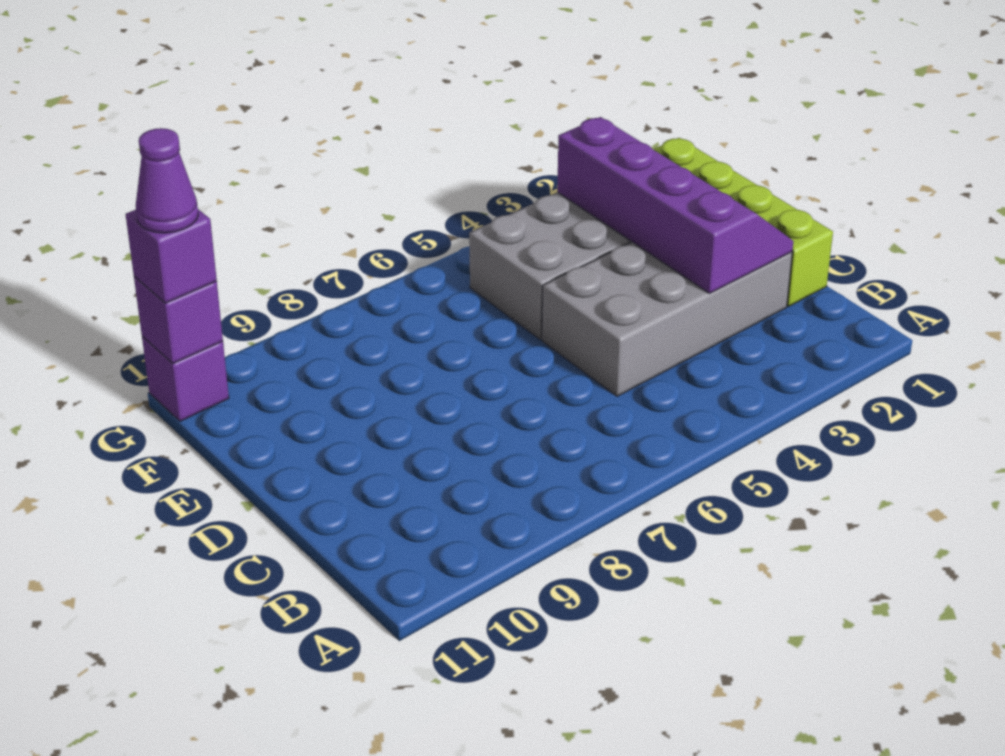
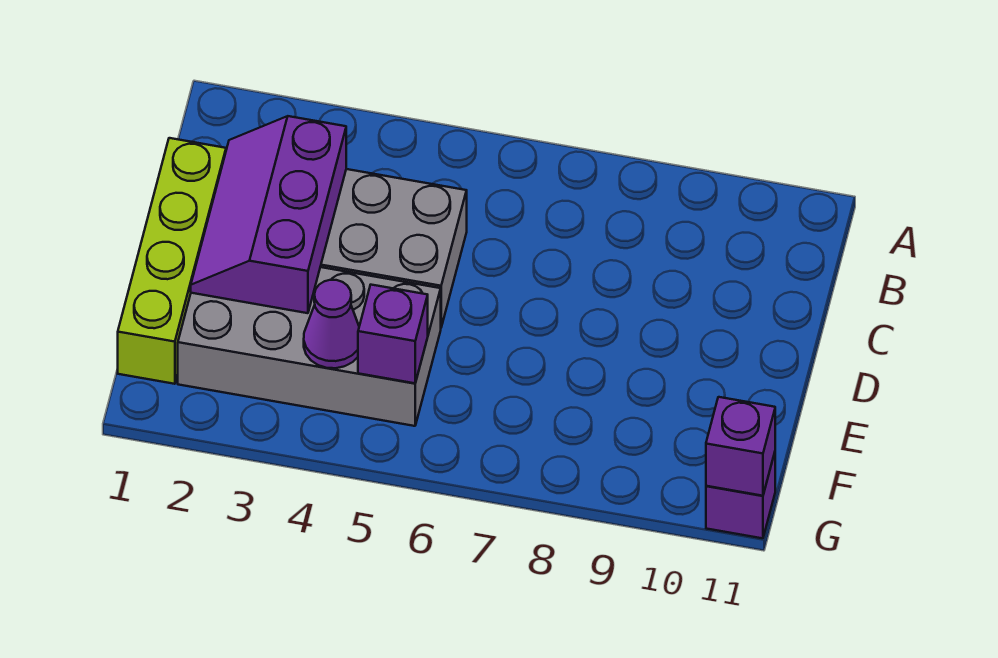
purple 2x4 slope [557,117,793,293] -> purple 2x3 slope [191,116,346,313]
purple 1x1 brick [126,209,217,303] -> purple 1x1 brick moved to [358,285,428,383]
purple 1x1 cone [136,128,198,233] -> purple 1x1 cone moved to [304,280,359,368]

